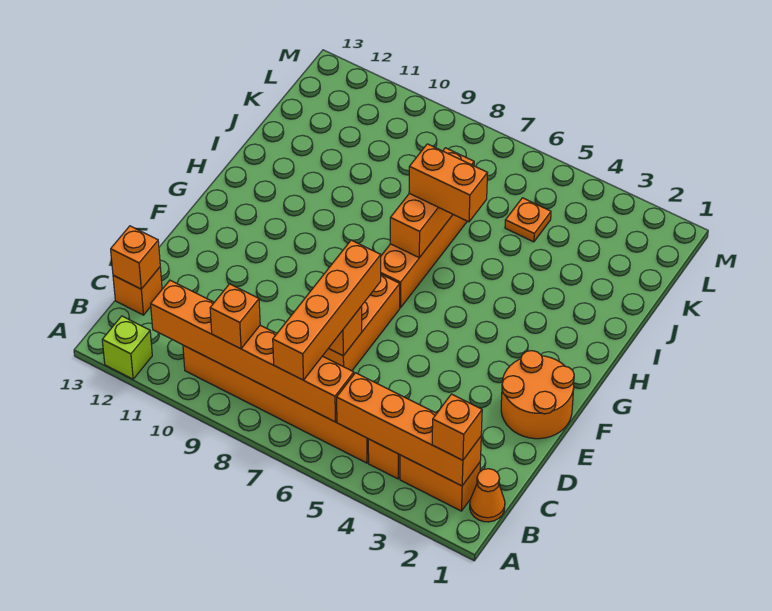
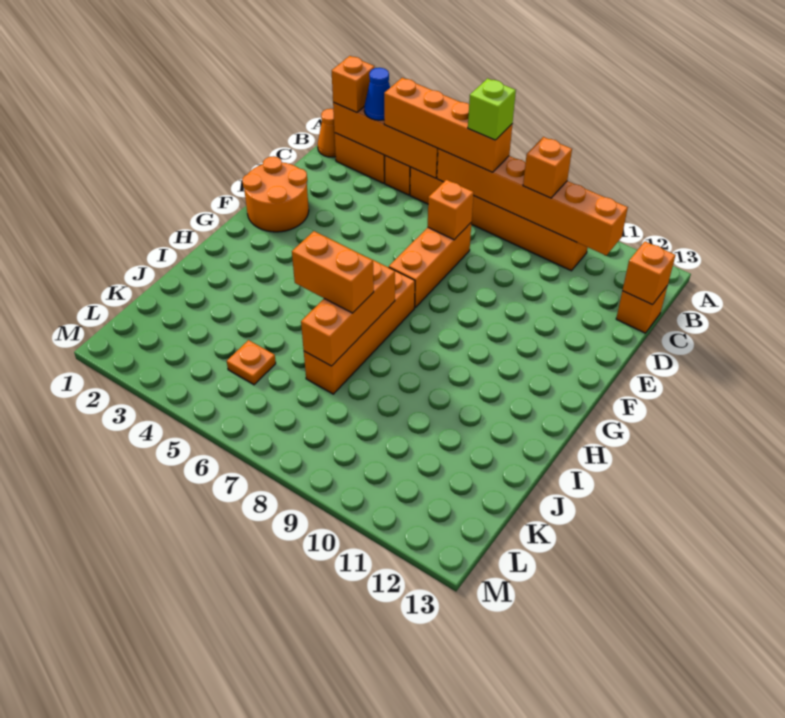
lime 1x1 brick [102,316,152,379] -> lime 1x1 brick moved to [468,78,516,140]
none -> blue 1x1 cone [364,68,390,120]
orange 1x4 brick [273,240,381,380] -> orange 1x4 brick turned to [384,78,512,172]

